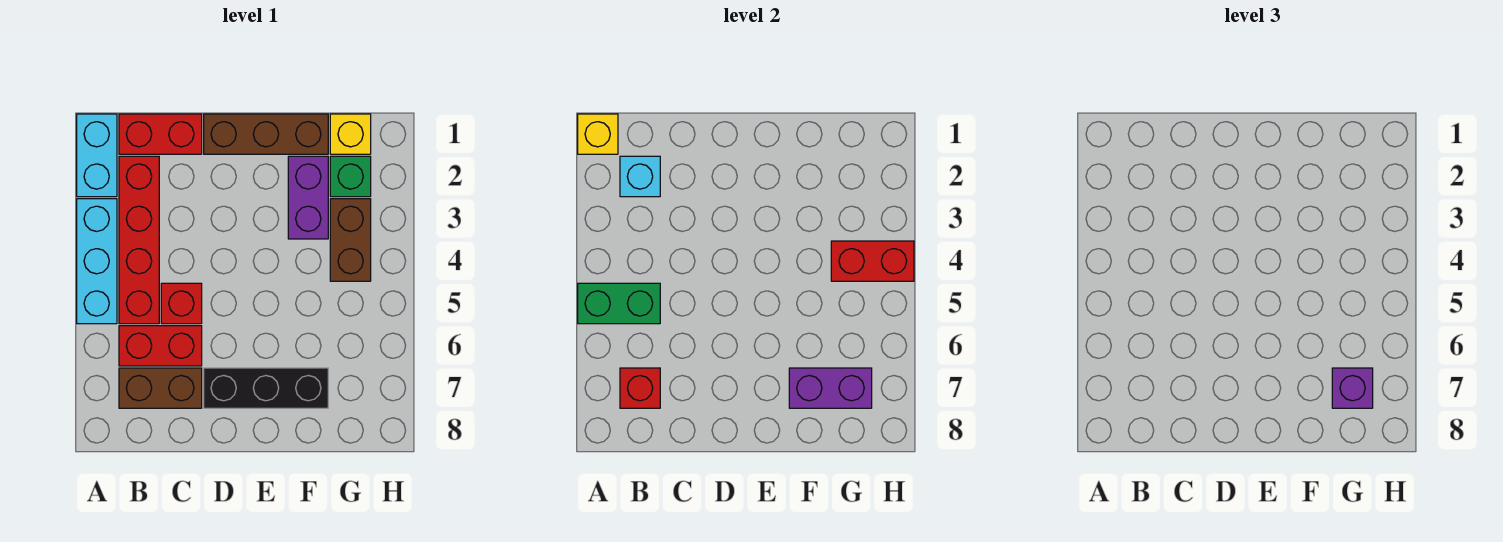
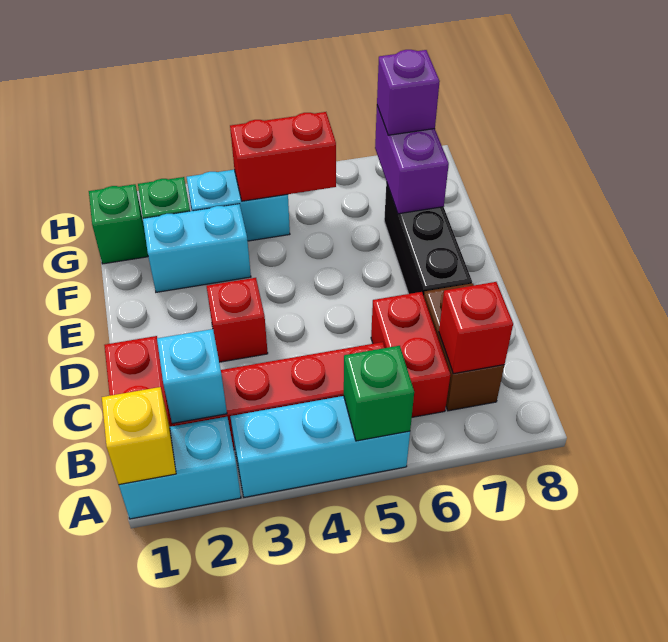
green 1x2 brick [578,283,660,324] -> green 1x1 brick [344,346,414,441]
red 1x1 brick [161,283,202,324] -> red 1x1 brick moved to [207,278,268,362]
brown 1x3 brick [204,114,328,154] -> none
purple 1x2 brick [288,156,328,239] -> cyan 1x2 brick [143,204,251,292]
yellow 1x1 brick [330,114,371,154] -> green 1x1 brick [89,184,148,264]
brown 1x2 brick [330,199,371,281] -> cyan 1x2 brick [187,170,290,241]
red 1x2 brick [831,241,914,281] -> red 1x2 brick turned to [230,112,336,201]

